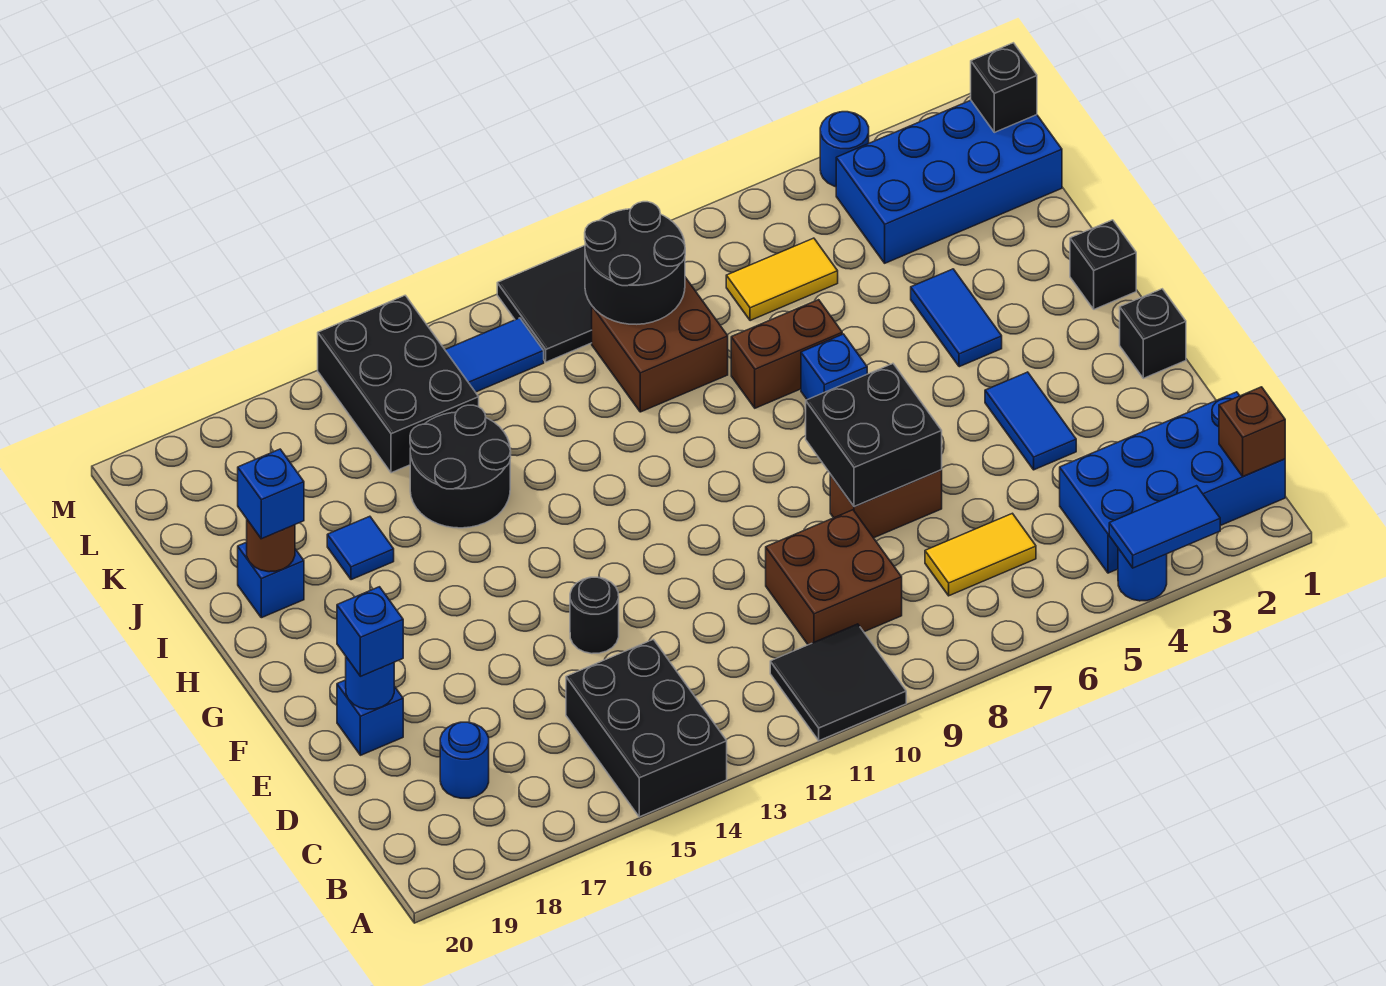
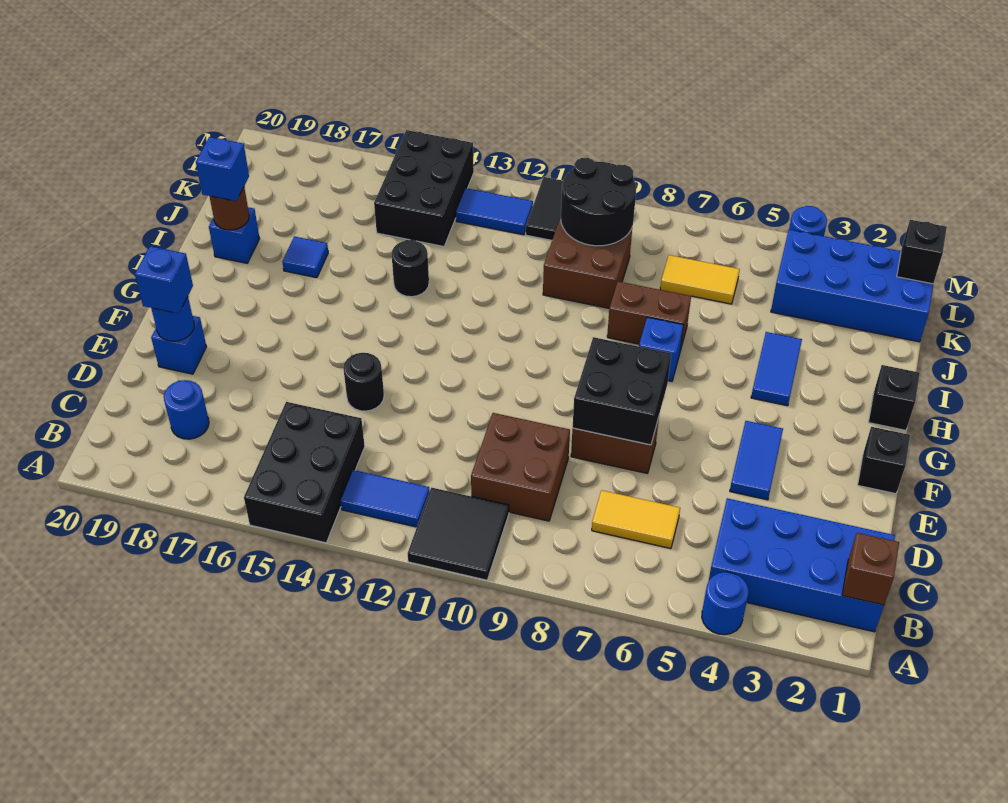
blue 1x2 tile [1109,486,1220,568] -> blue 1x2 tile moved to [341,470,430,527]
black 2x2 round brick [410,405,511,528] -> black 1x1 round brick [392,240,429,297]

